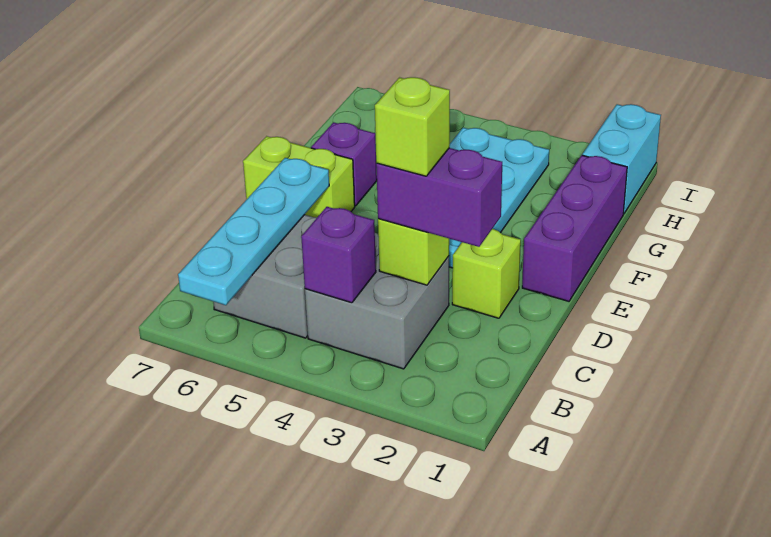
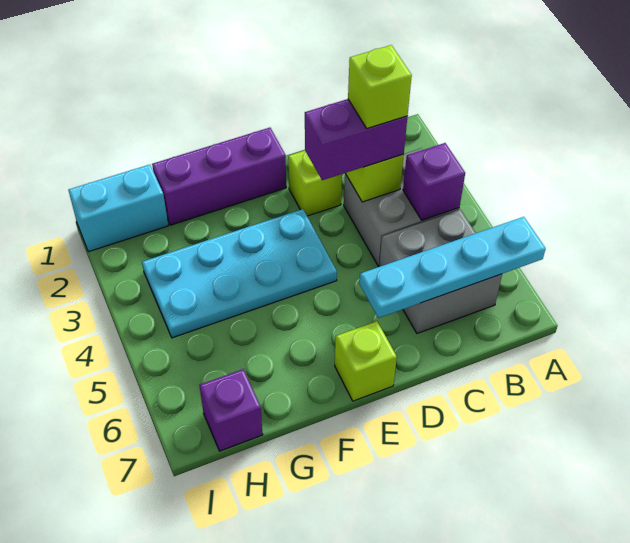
purple 1x2 brick [376,148,502,247] -> purple 1x2 brick turned to [305,99,408,180]
lime 1x2 brick [243,136,355,217] -> lime 1x1 brick [335,321,397,401]
purple 1x1 brick [311,122,377,206] -> purple 1x1 brick moved to [199,369,263,451]

